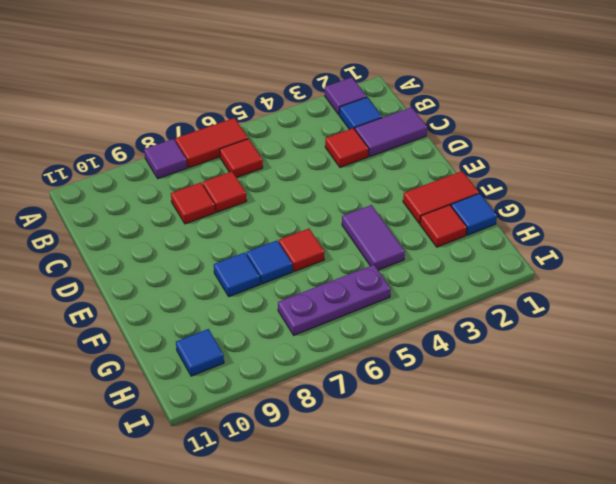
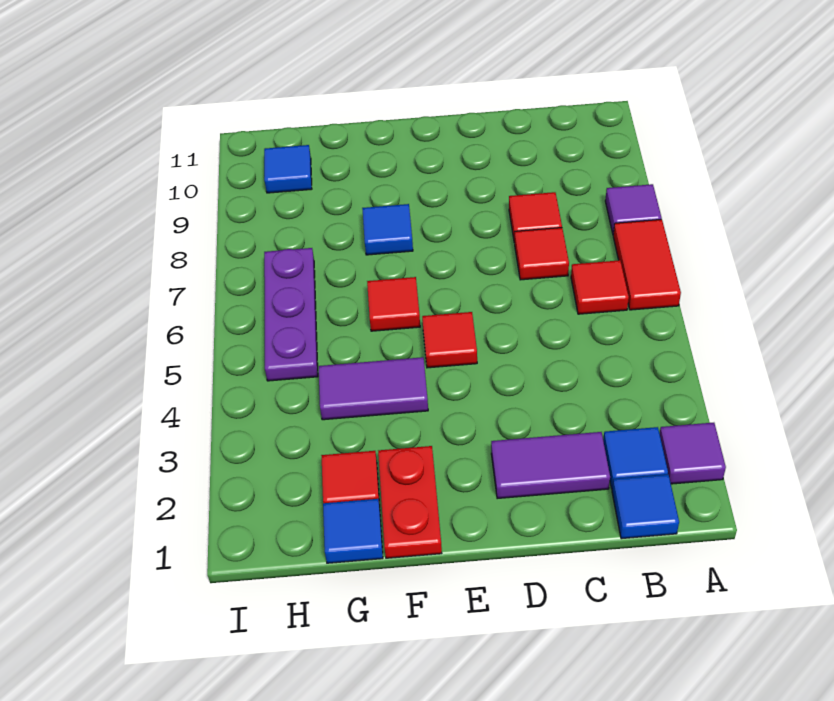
purple 1x2 tile [355,107,427,157] -> purple 1x2 tile turned to [491,432,610,499]
red 1x1 tile [325,128,369,167] -> red 1x1 tile moved to [422,312,477,368]
red 1x2 tile [403,171,479,224] -> red 1x2 plate [378,446,442,558]
blue 1x1 tile [246,241,292,284] -> blue 1x1 tile moved to [612,475,679,539]

